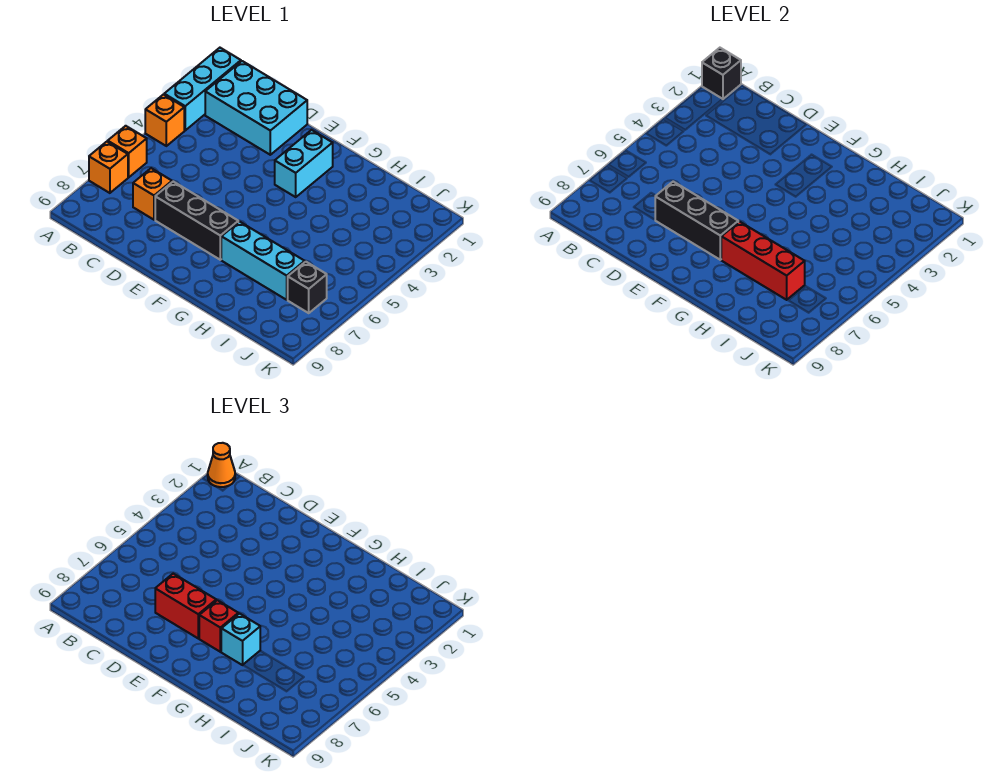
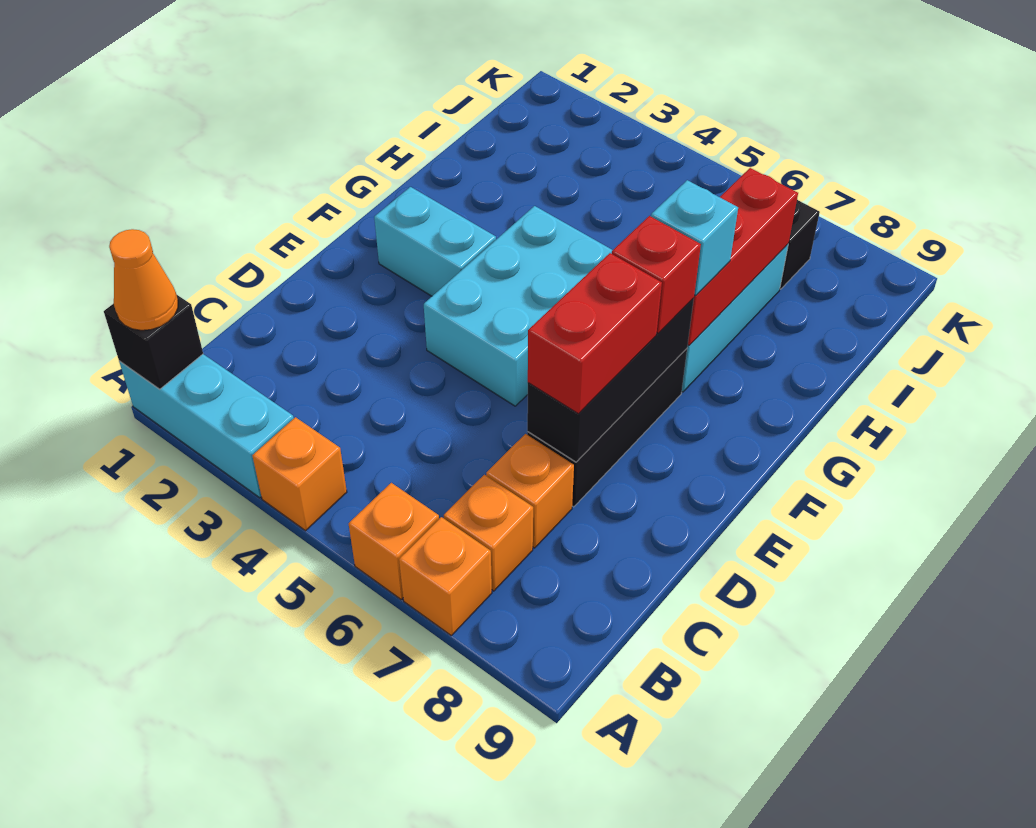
cyan 2x3 brick [205,61,307,155] -> cyan 2x3 brick moved to [424,206,612,406]
none -> orange 1x1 brick [444,475,533,591]

